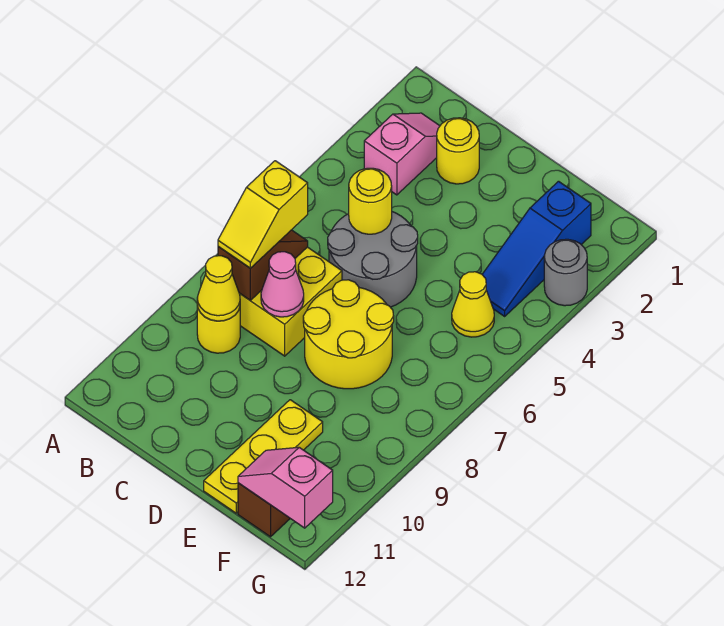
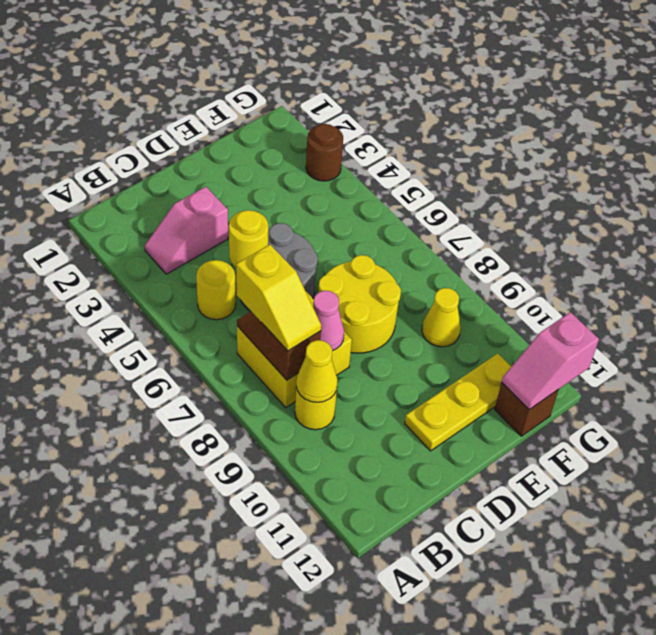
pink 1x2 slope [364,113,440,195] -> pink 1x2 slope turned to [145,187,228,274]
yellow 1x1 round brick [437,118,479,184] -> yellow 1x1 round brick moved to [196,260,236,320]
yellow 1x3 plate [204,400,323,513] -> yellow 1x3 plate turned to [405,354,511,451]
blue 1x3 slope [482,181,591,316] -> none
yellow 1x1 cone [452,272,494,337] -> yellow 1x1 cone moved to [422,288,461,347]
grey 1x1 round brick [544,239,587,306] -> brown 1x1 round brick [306,124,343,181]

